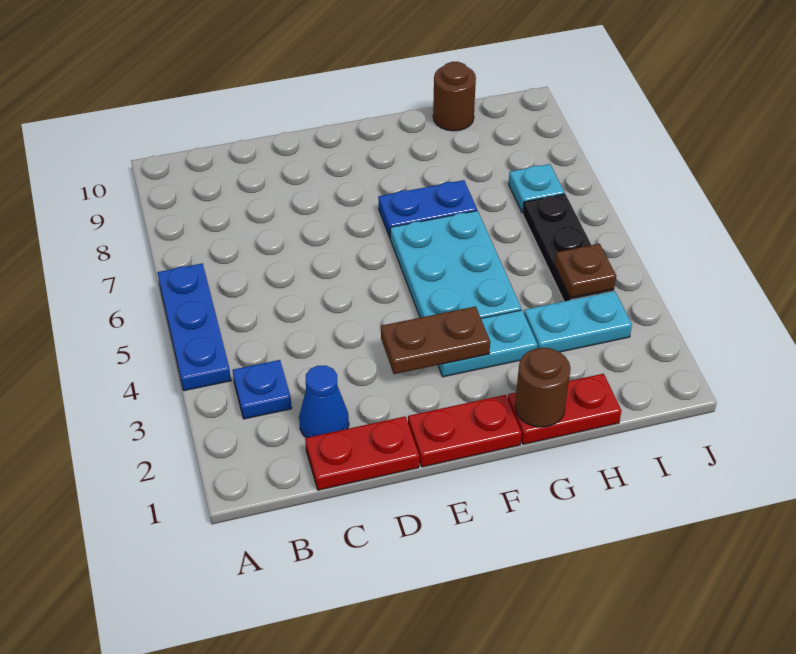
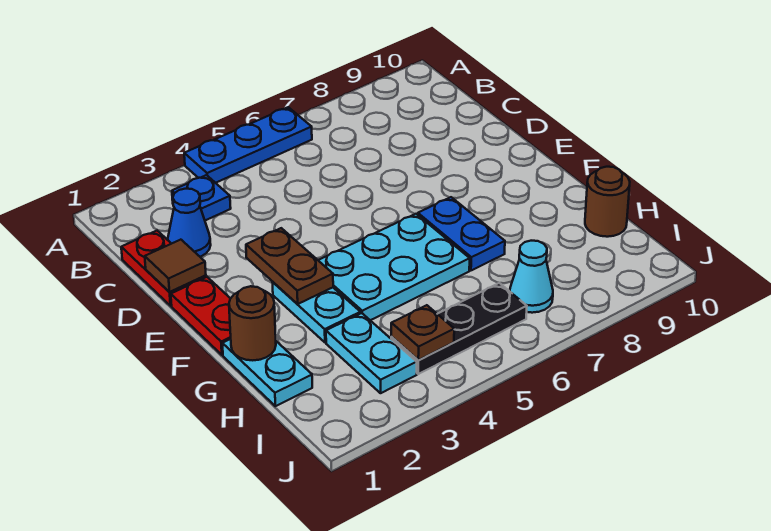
none -> brown 1x1 tile [145,240,206,292]
red 1x2 plate [508,374,621,444] -> cyan 1x2 plate [222,339,312,406]
cyan 1x1 plate [509,164,565,213] -> cyan 1x1 cone [510,241,553,313]

